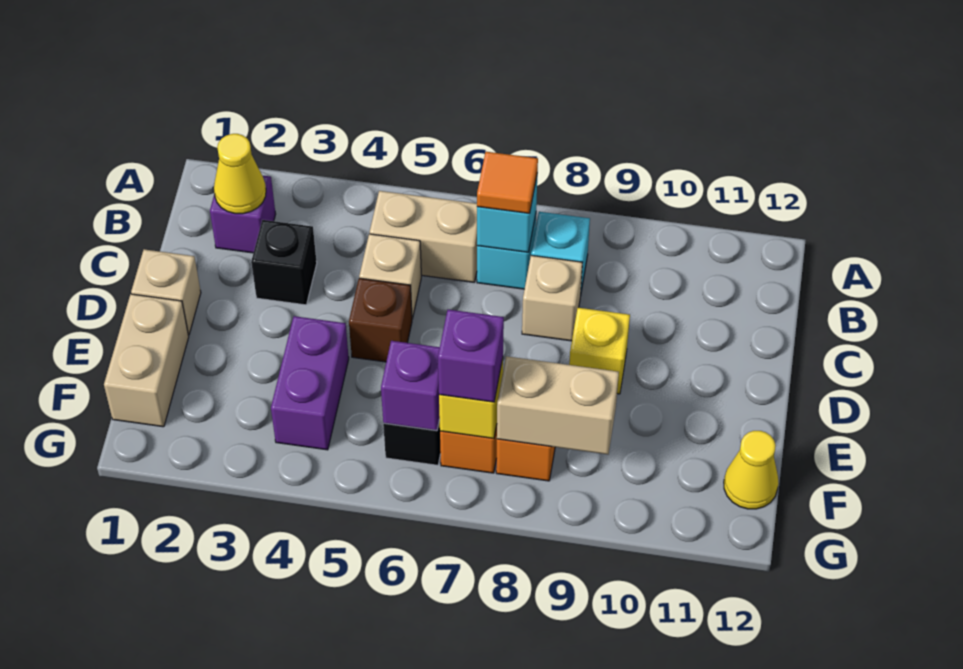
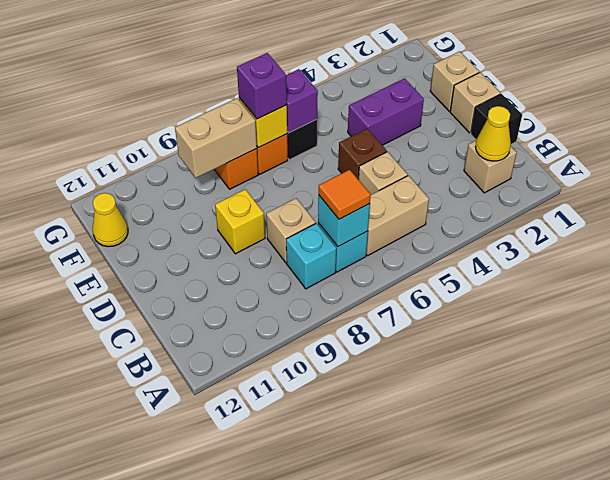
purple 1x1 brick [210,176,276,253] -> tan 1x1 brick [464,140,517,193]
black 1x1 brick [251,220,317,305] -> black 1x1 brick moved to [471,94,522,144]
tan 1x2 brick [104,294,189,427] -> tan 1x1 brick [430,51,479,111]
purple 1x2 brick [271,316,349,450] -> purple 1x2 brick turned to [348,78,424,145]

